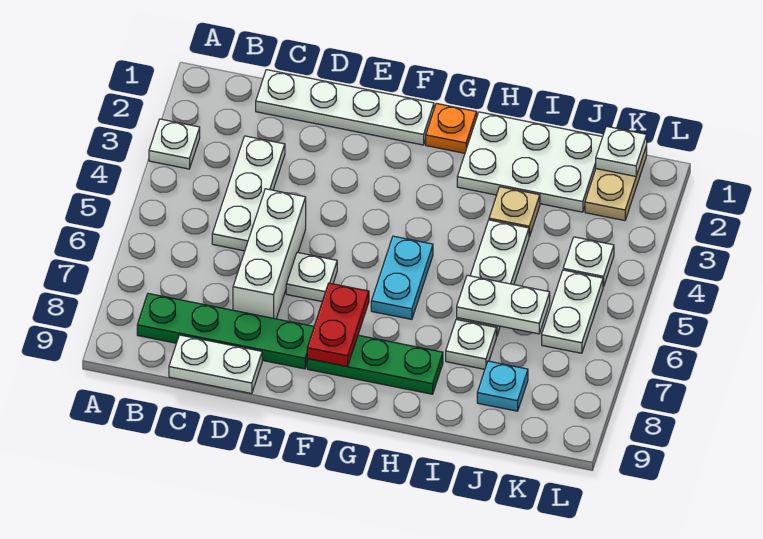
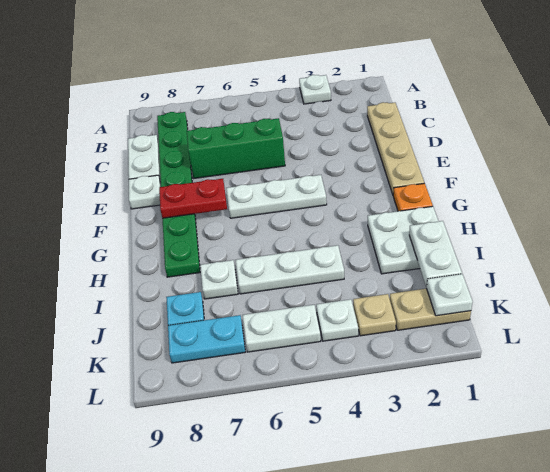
white 1x4 plate [256,70,434,145] -> tan 1x4 plate [367,102,424,194]
white 1x3 plate [212,136,285,251] -> white 1x3 plate moved to [226,175,327,218]
white 1x3 brick [233,189,306,319] -> green 1x3 brick [187,118,285,178]
white 1x1 plate [286,252,337,302] -> white 1x1 plate moved to [129,175,161,209]
cyan 1x2 plate [371,236,433,319] -> cyan 1x2 plate moved to [168,315,245,363]
white 2x3 plate [457,112,602,212] -> white 2x2 plate [368,206,439,274]
tan 1x1 plate [489,187,540,237] -> tan 1x1 plate moved to [353,294,396,336]
white 1x2 plate [457,275,550,334] -> white 1x2 plate moved to [409,221,462,287]

